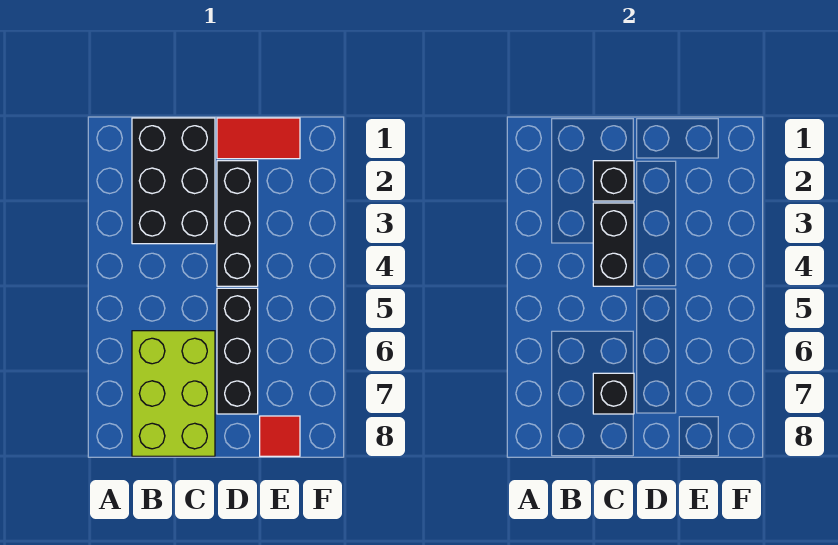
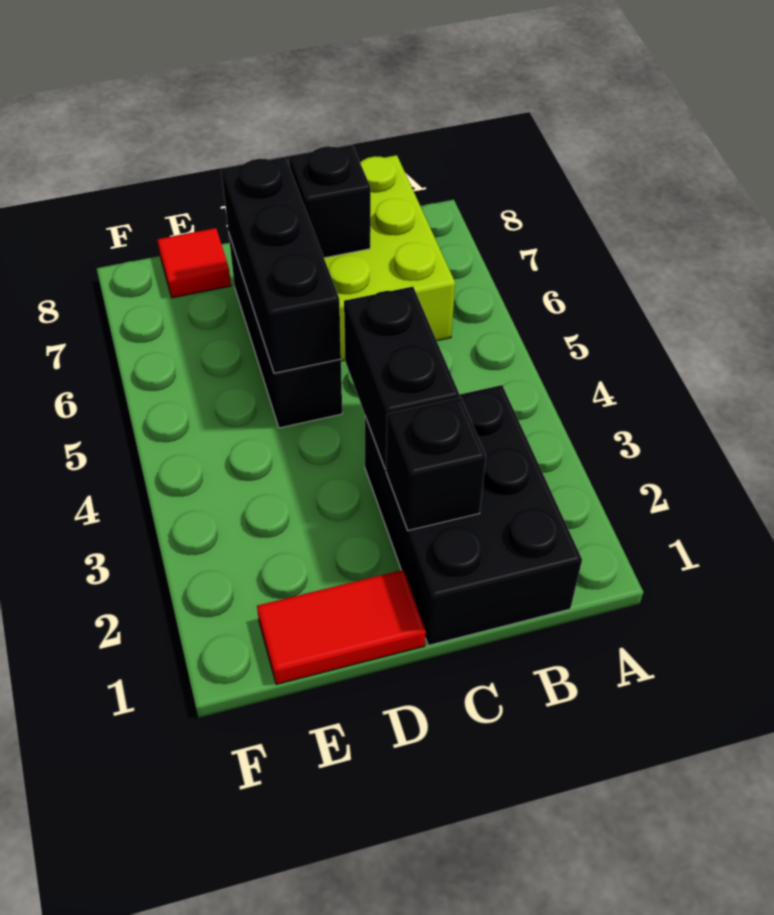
black 1x3 brick [217,161,258,286] -> black 1x3 brick moved to [221,157,341,373]

